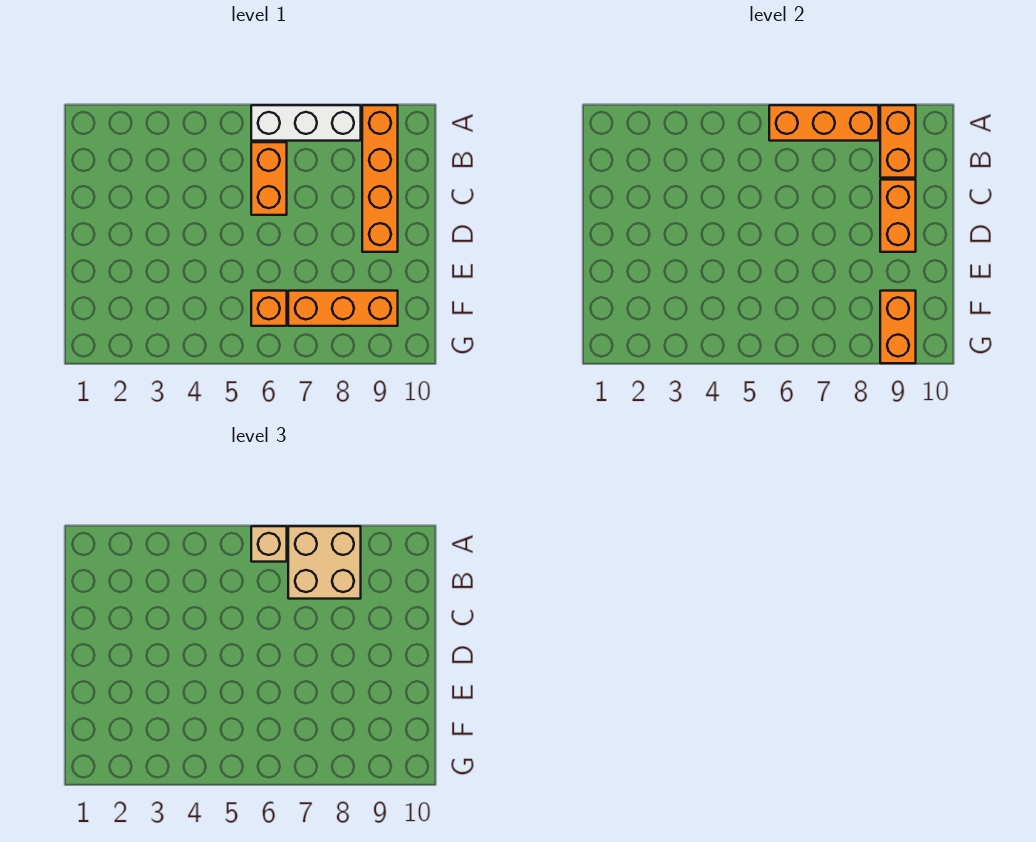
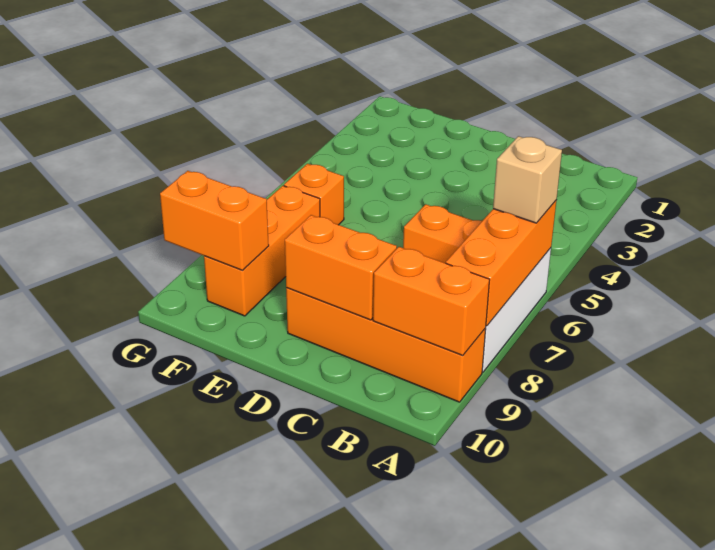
tan 2x2 brick [288,526,361,599] -> none

